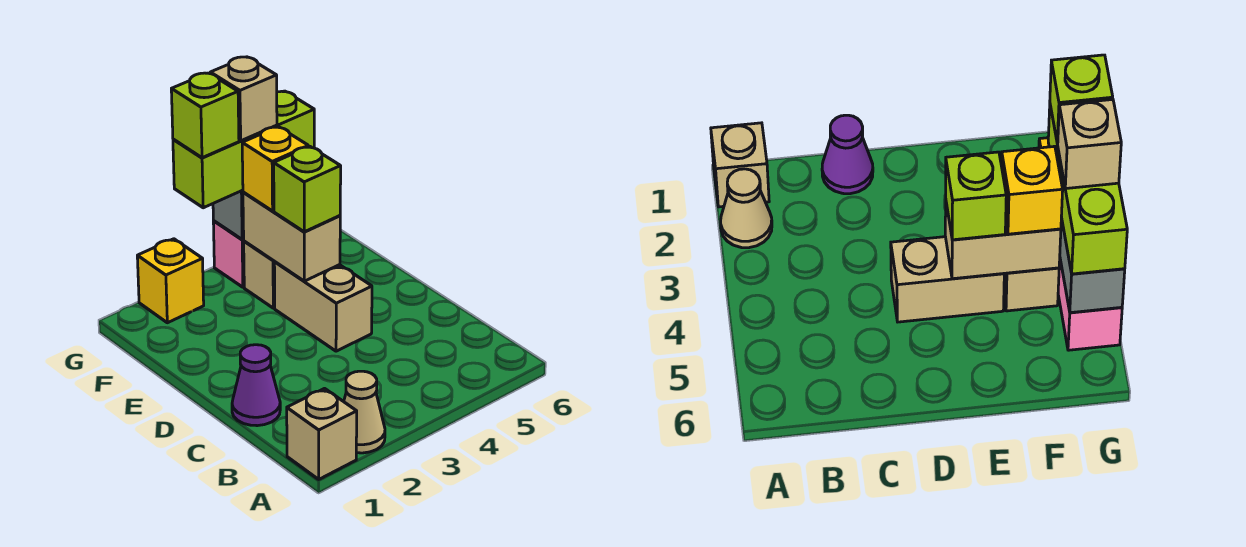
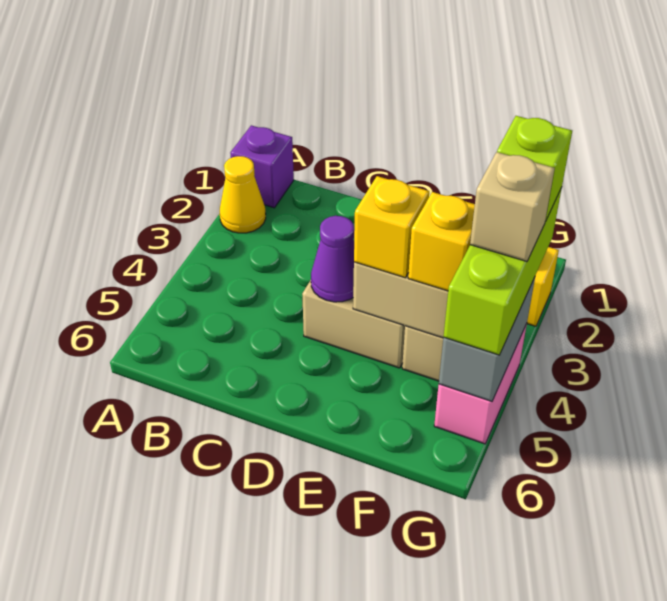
tan 1x1 brick [287,389,357,479] -> purple 1x1 brick [230,125,294,208]
tan 1x1 cone [344,371,385,453] -> yellow 1x1 cone [220,156,266,233]
purple 1x1 cone [232,345,280,426] -> purple 1x1 cone moved to [311,216,354,302]
lime 1x1 brick [274,147,341,232] -> yellow 1x1 brick [354,176,429,278]

